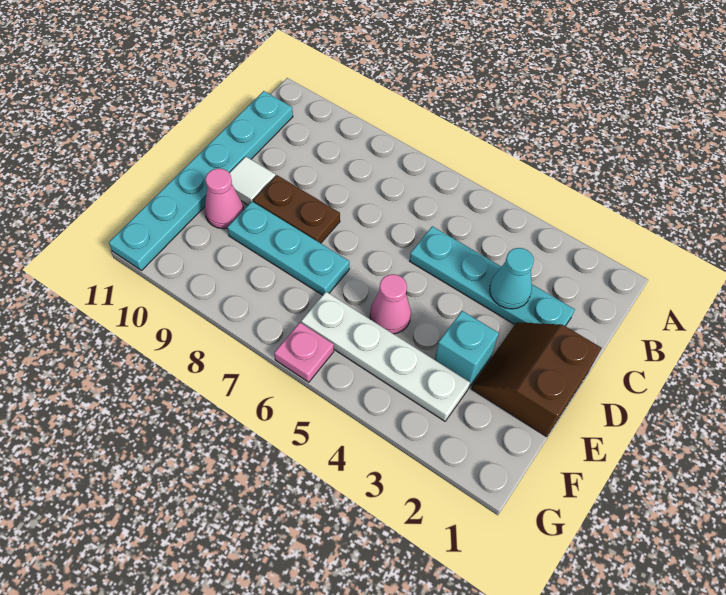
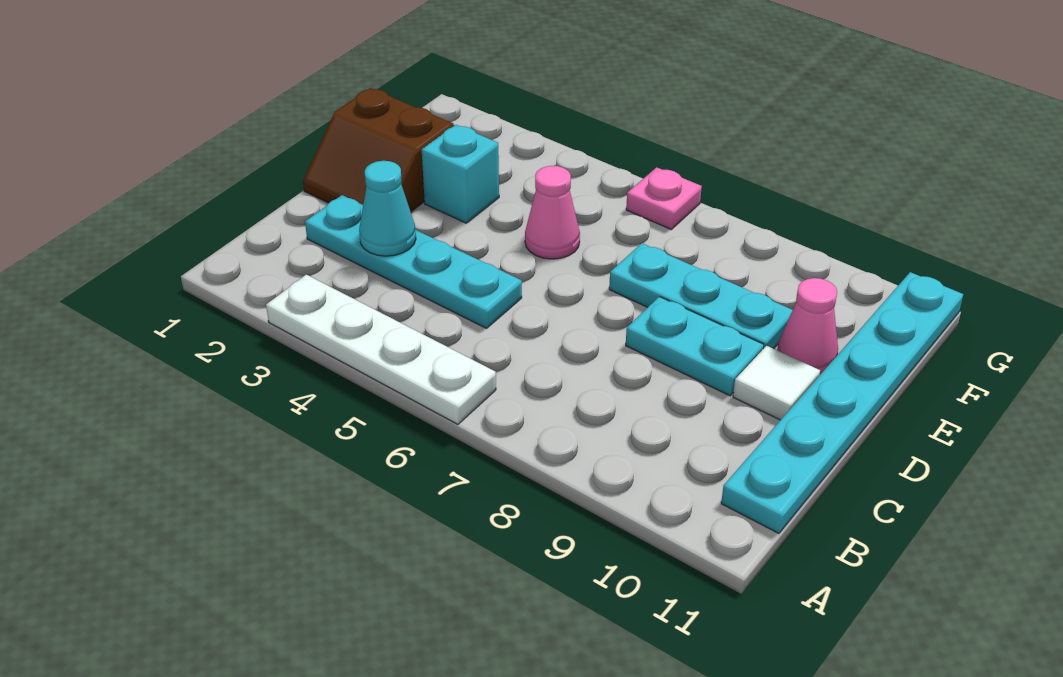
brown 2x2 slope [471,322,602,437] -> brown 2x2 slope turned to [303,88,454,212]
brown 1x2 plate [253,175,340,243] -> cyan 1x2 plate [626,297,764,396]
white 1x4 plate [301,292,470,421] -> white 1x4 plate moved to [266,275,496,424]

